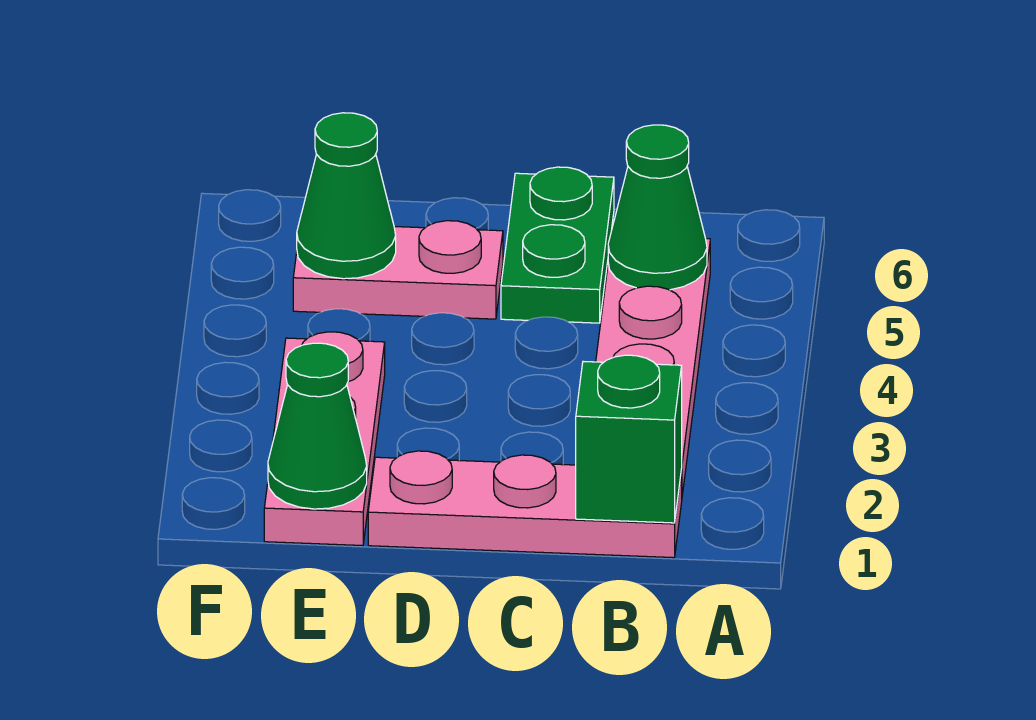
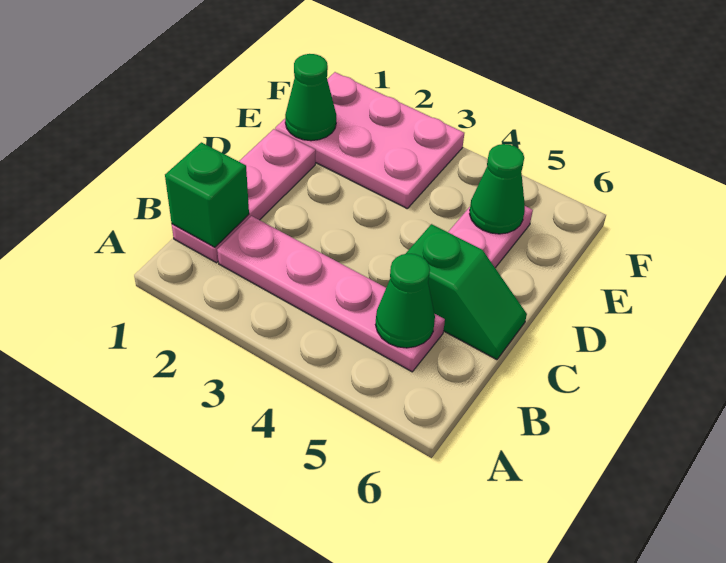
green 1x2 plate [501,167,614,323] -> green 1x2 slope [406,224,527,360]
pink 1x3 plate [264,332,385,546] -> pink 2x3 plate [275,72,464,208]

